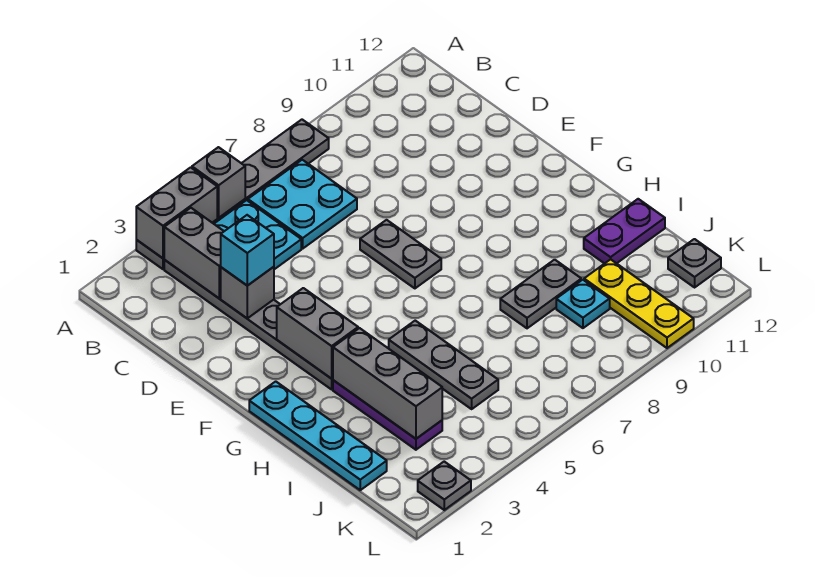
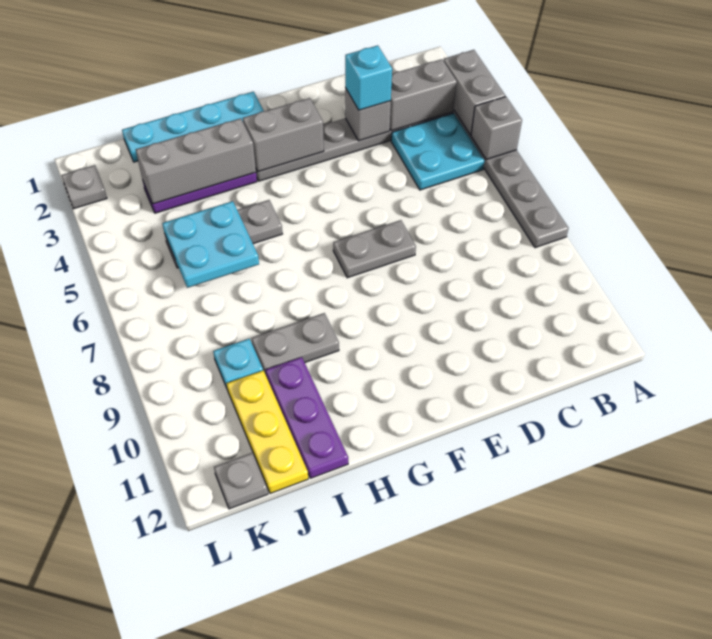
cyan 2x2 plate [248,160,357,248] -> cyan 2x2 plate moved to [162,201,259,288]
grey 1x2 plate [500,260,581,328] -> grey 1x2 plate turned to [252,313,339,375]
purple 1x2 plate [584,199,665,264] -> purple 1x3 plate [266,357,348,478]
yellow 1x3 plate [584,259,694,348] -> yellow 1x3 plate turned to [227,371,308,494]

